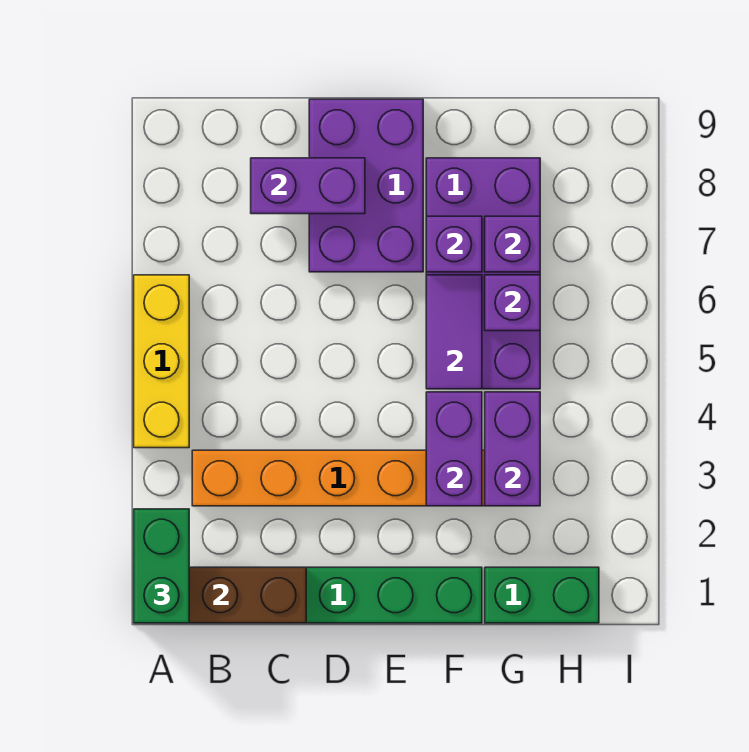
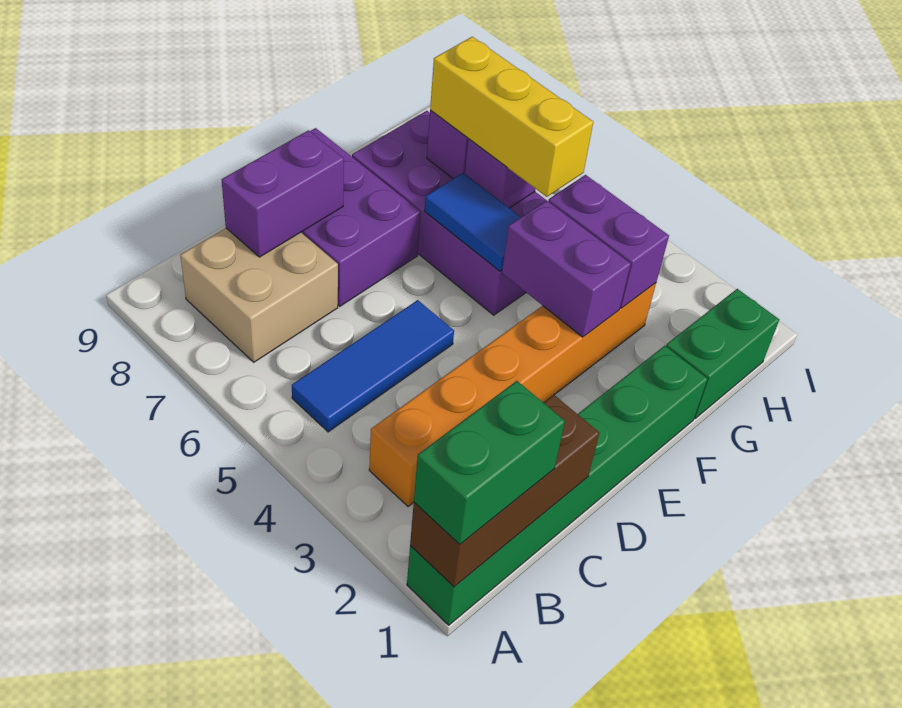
green 1x2 brick [134,509,189,623] -> green 1x2 brick turned to [414,381,565,544]
yellow 1x3 brick [134,275,189,448] -> yellow 1x3 brick moved to [430,37,593,197]
none -> blue 1x3 tile [292,300,454,432]
none -> tan 2x2 brick [180,228,338,362]
purple 1x2 tile [426,275,482,389] -> blue 1x2 tile [424,173,521,271]
purple 1x1 brick [426,216,482,272] -> none

